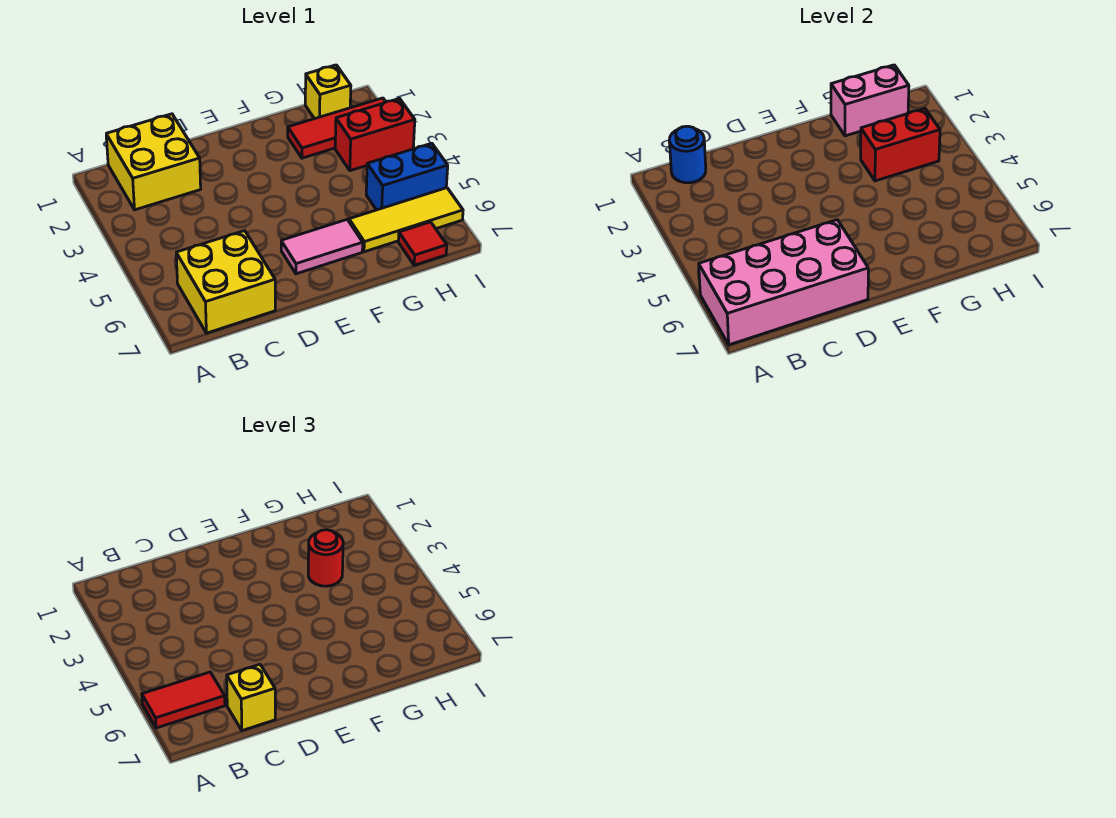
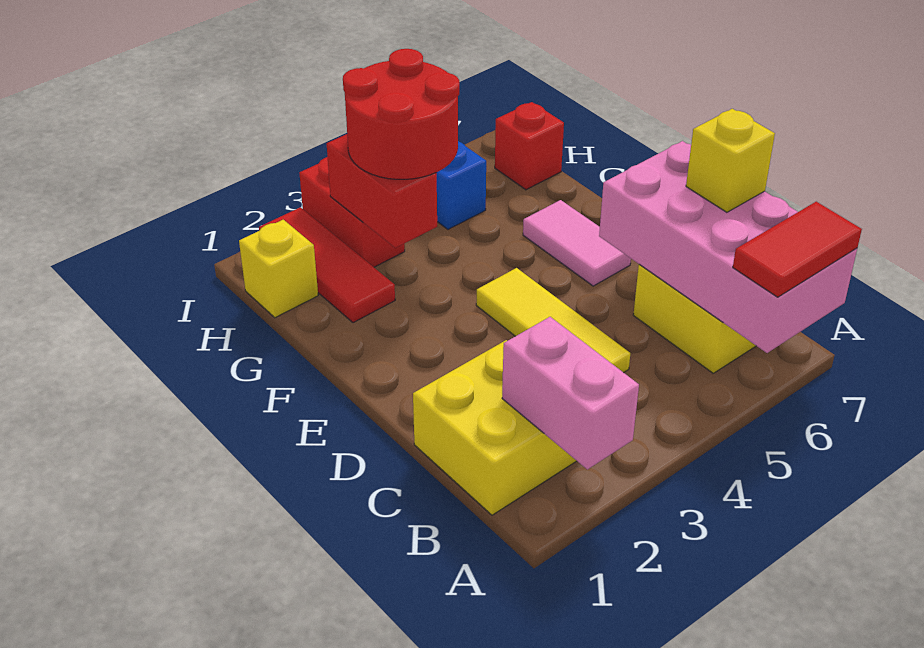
red 1x2 tile [142,672,225,728] -> red 1x2 tile turned to [733,202,862,297]
blue 1x1 round brick [669,126,706,183] -> none
pink 1x2 brick [831,65,909,136] -> pink 1x2 brick moved to [502,317,639,469]
red 1x1 round brick [308,530,343,586] -> red 2x2 round brick [343,49,459,179]
yellow 1x3 tile [349,188,463,252] -> yellow 1x3 tile moved to [476,268,630,373]
red 1x1 tile [398,222,447,265] -> red 1x1 brick [495,102,564,190]

